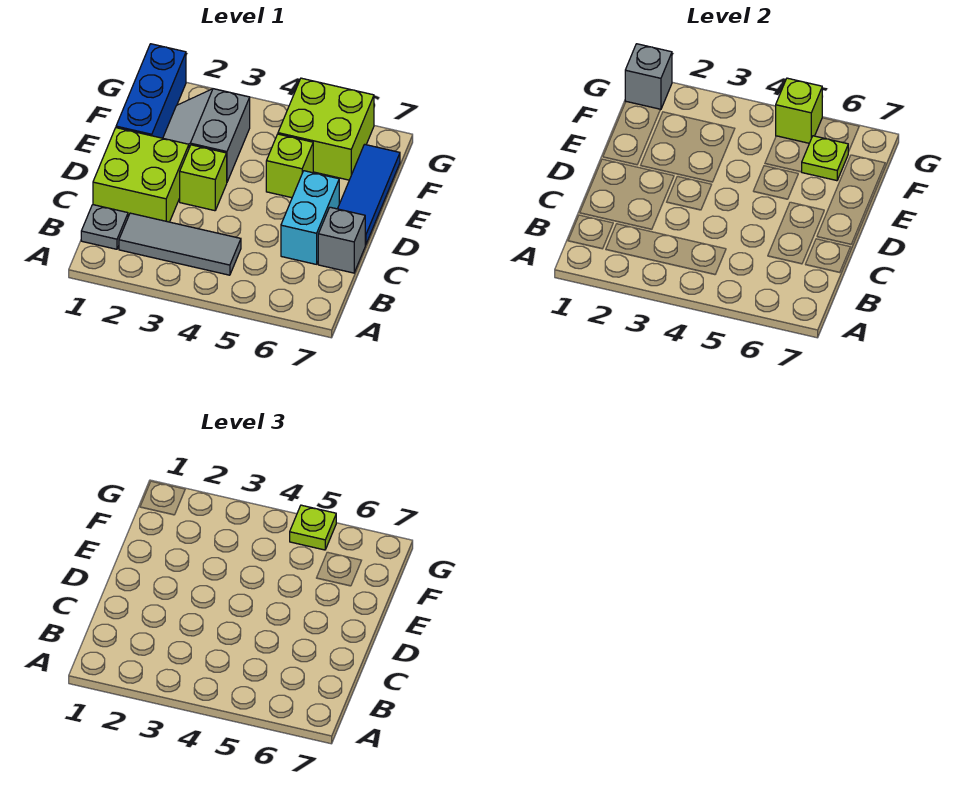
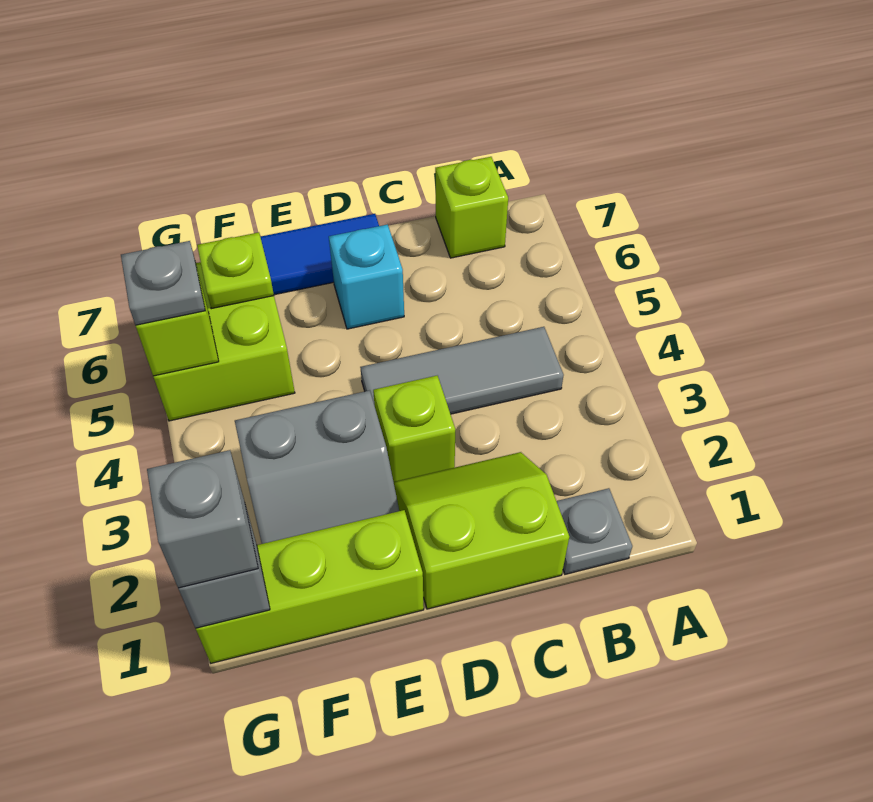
grey 1x3 tile [119,213,241,275] -> grey 1x3 tile turned to [360,327,564,414]
lime 2x2 brick [93,128,189,222] -> lime 2x2 slope [394,452,569,609]
cyan 1x2 brick [281,171,339,264] -> cyan 1x1 brick [329,225,404,329]
grey 1x1 brick [318,207,365,273] -> grey 1x1 brick moved to [147,450,258,588]
blue 1x3 brick [116,44,186,138] -> lime 1x3 brick [196,510,424,663]
lime 1x1 brick [266,134,313,198] -> lime 1x1 brick moved to [435,157,508,258]
lime 1x1 plate [290,505,336,550] -> grey 1x1 plate [121,241,205,325]

